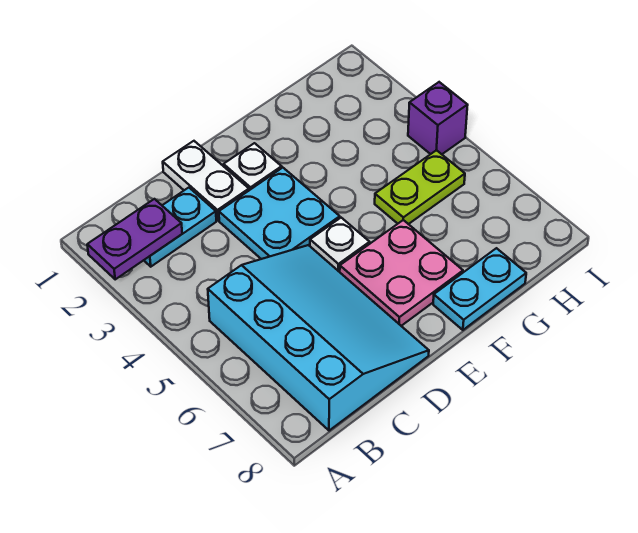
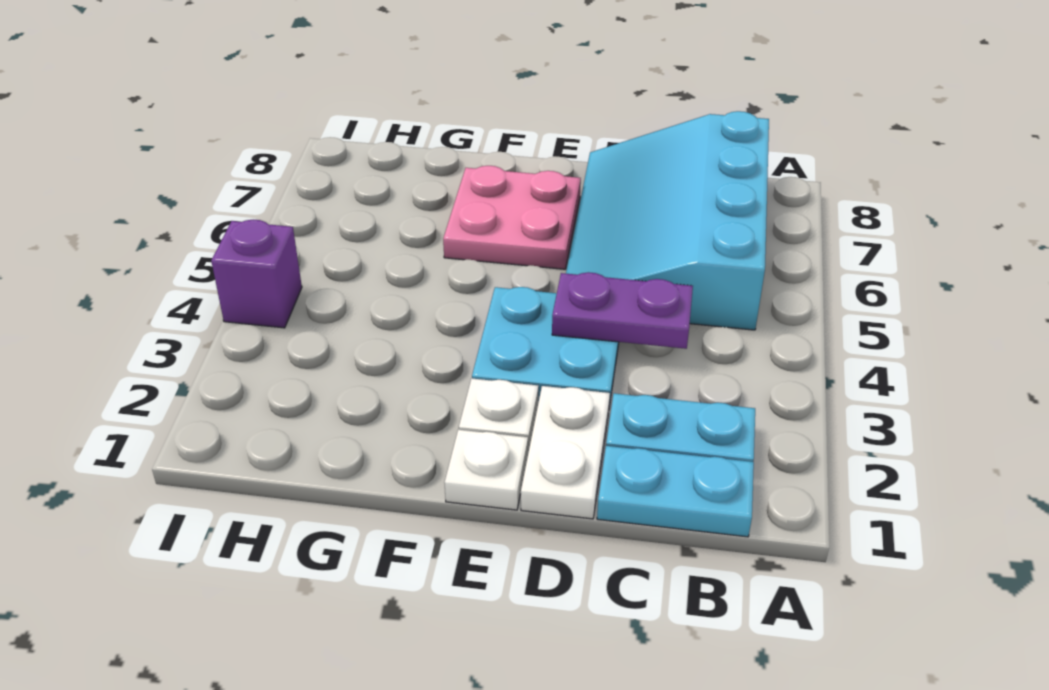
purple 1x2 plate [87,199,182,279] -> purple 1x2 plate moved to [552,272,693,349]
white 1x1 plate [310,218,370,272] -> white 1x1 plate moved to [444,430,528,510]
cyan 1x2 plate [433,248,526,330] -> cyan 1x2 plate moved to [597,446,754,537]
lime 1x2 plate [375,150,465,224] -> none

